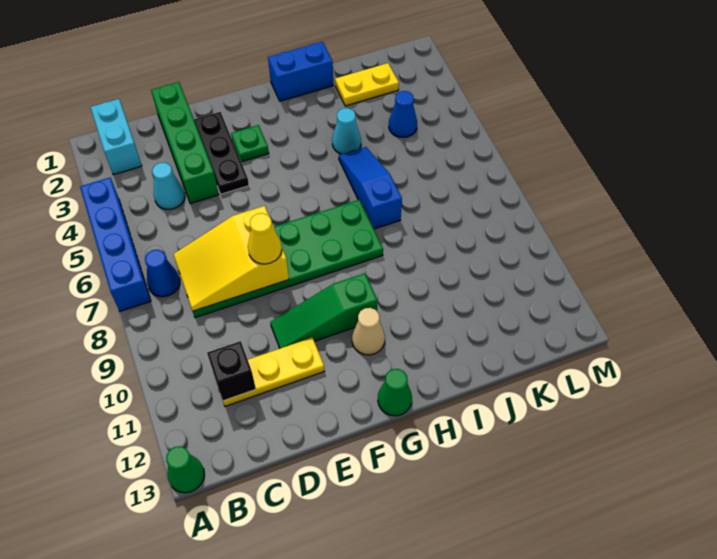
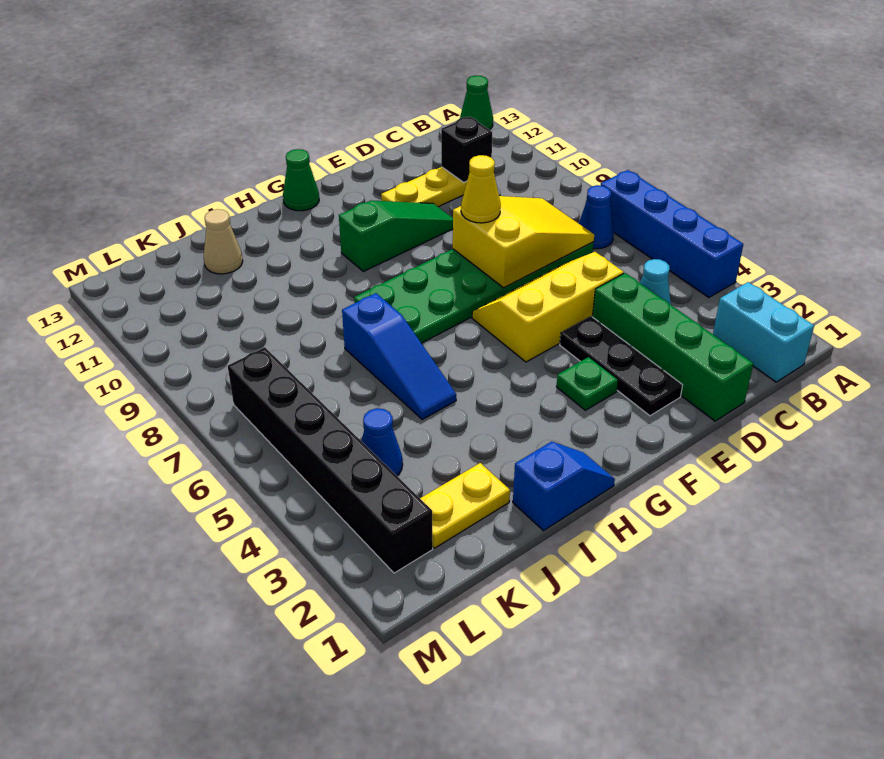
none -> yellow 2x3 slope [472,252,624,362]
tan 1x1 cone [352,308,385,355] -> tan 1x1 cone moved to [204,209,243,274]
blue 1x2 brick [268,42,333,101] -> blue 1x2 slope [513,441,615,531]
cyan 1x1 cone [332,108,361,154] -> none
none -> black 1x6 brick [228,347,433,573]

